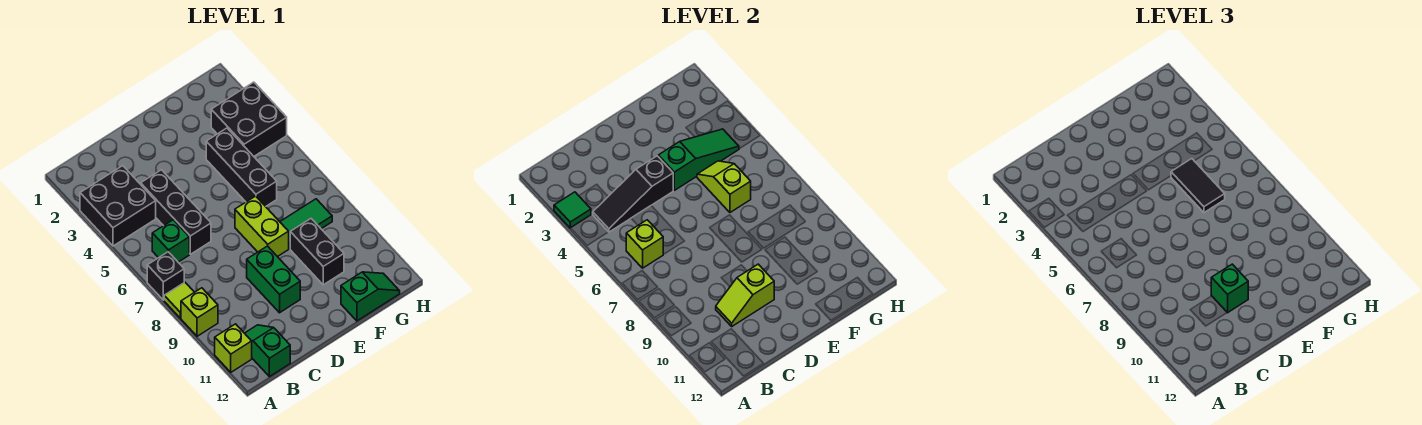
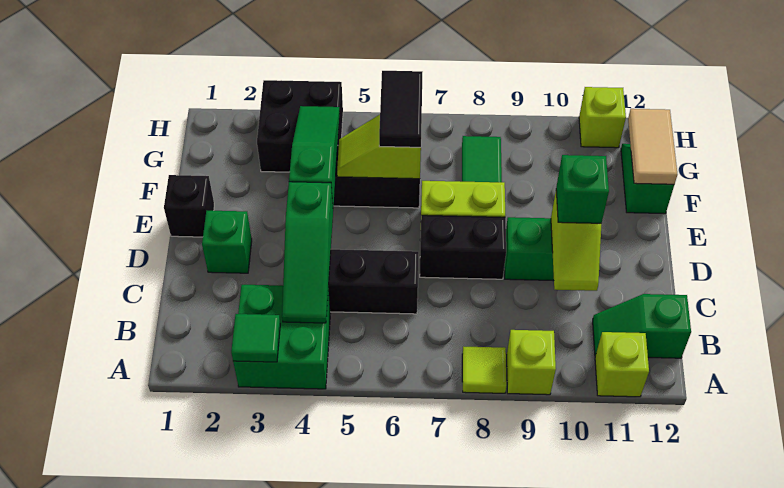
black 2x2 brick [80,166,156,246] -> green 2x2 brick [233,285,331,389]
black 1x1 brick [147,252,184,300] -> black 1x1 brick moved to [164,175,214,237]
black 1x3 slope [593,156,673,232] -> green 1x3 slope [282,182,333,323]
green 1x1 brick [152,220,189,262] -> green 1x1 brick moved to [202,211,252,273]
lime 1x1 brick [626,220,663,268] -> lime 1x1 brick moved to [579,87,626,148]
black 1x2 tile [1171,159,1225,212] -> black 1x2 tile turned to [379,71,422,147]
black 1x2 brick [290,219,344,285] -> black 1x2 brick moved to [420,215,506,279]
none -> tan 1x2 tile [628,109,677,184]

